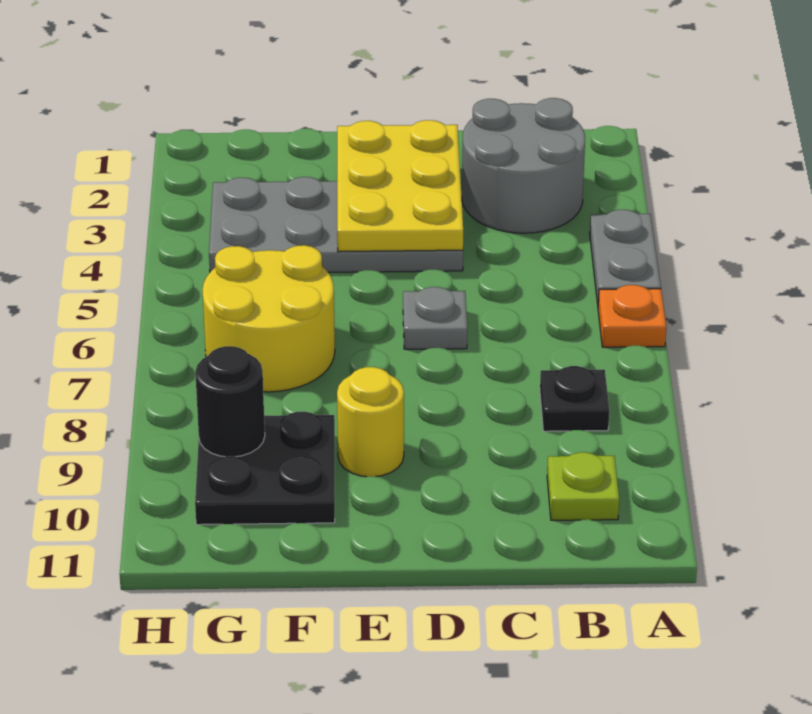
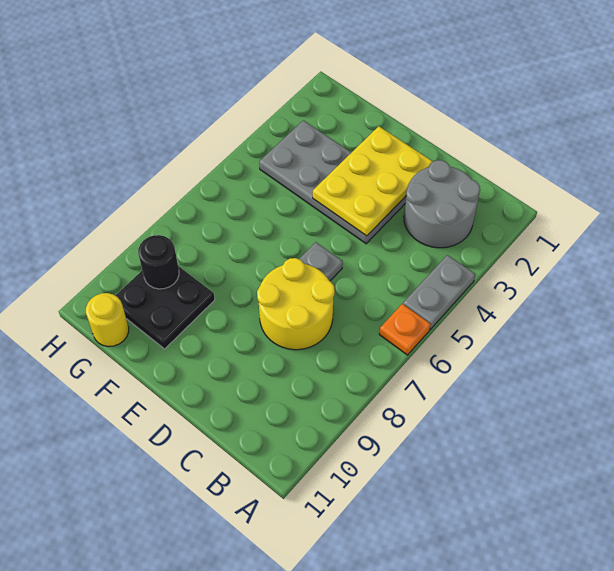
black 1x1 plate [540,366,609,431] -> none
lime 1x1 plate [547,452,619,520] -> none
yellow 1x1 round brick [337,367,404,477] -> yellow 1x1 round brick moved to [86,293,129,347]
yellow 2x2 round brick [202,245,335,392] -> yellow 2x2 round brick moved to [257,258,335,350]

